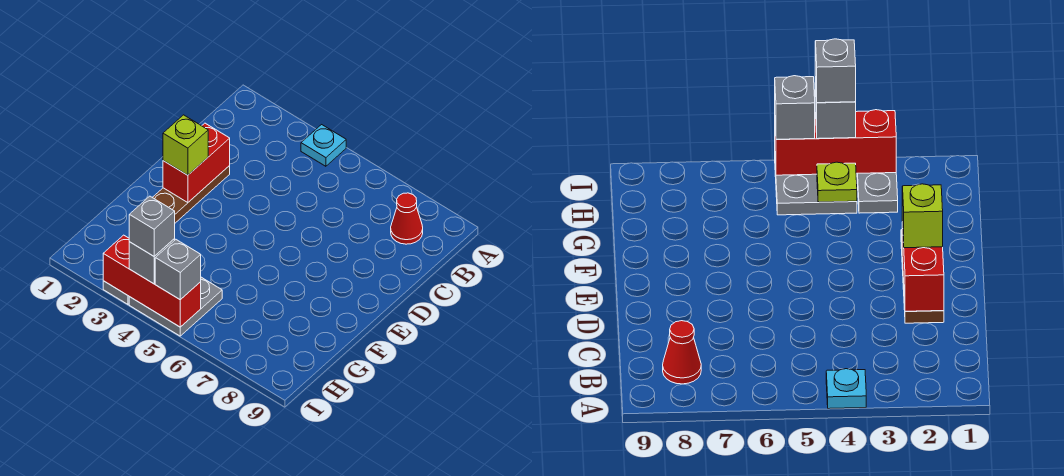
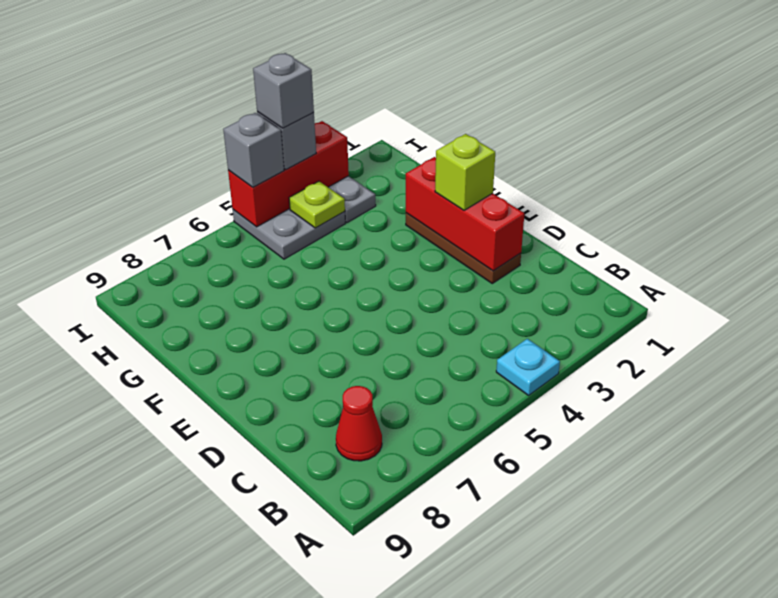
red 1x2 brick [163,123,230,203] -> red 1x3 brick [406,157,524,271]

